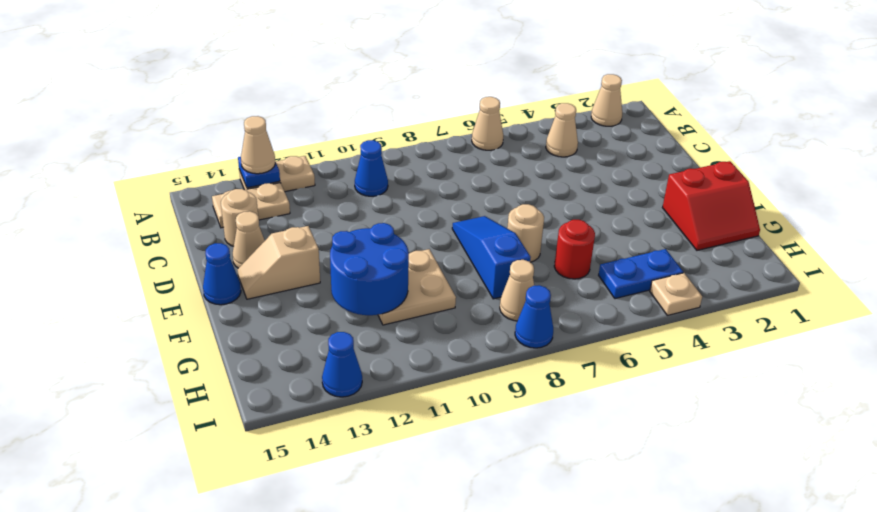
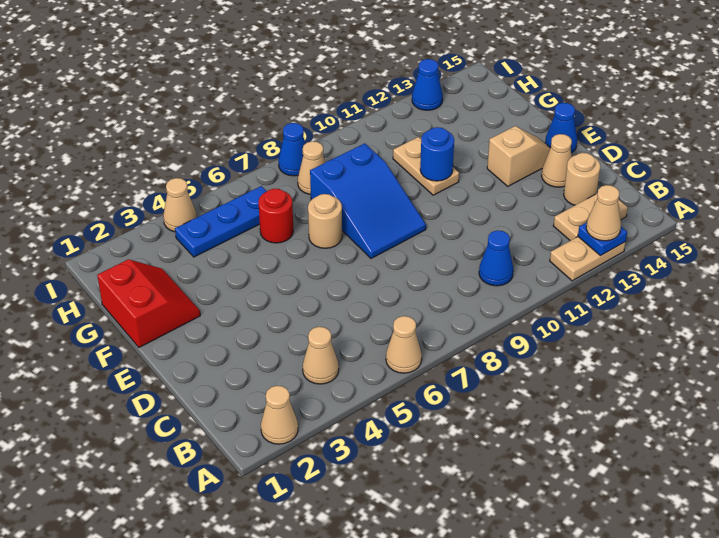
blue 1x3 slope [452,216,531,299] -> blue 2x3 slope [310,143,426,258]
red 2x2 slope [663,161,760,250] -> red 2x2 slope turned to [97,259,200,347]
tan 2x2 plate [378,249,456,325] -> tan 1x2 plate [393,137,459,195]
blue 2x2 round brick [330,223,409,315] -> blue 1x1 round brick [420,127,454,181]
blue 1x2 plate [599,249,683,299] -> blue 1x3 plate [175,186,267,257]
tan 1x1 plate [650,273,702,315] -> tan 1x1 cone [163,178,197,232]

